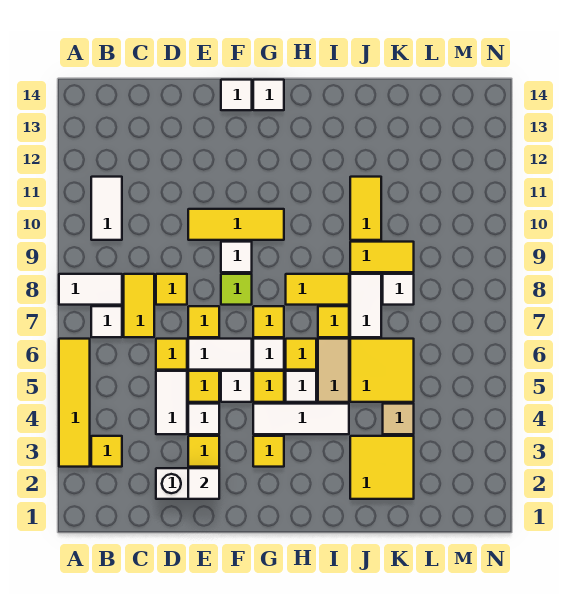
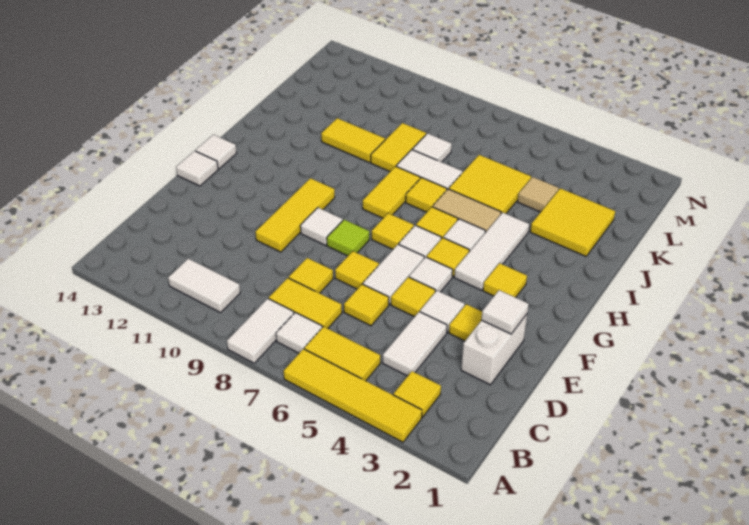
none -> yellow 1x2 tile [304,327,380,381]
white 1x2 tile [156,371,187,434] -> white 1x2 tile turned to [383,312,447,376]

